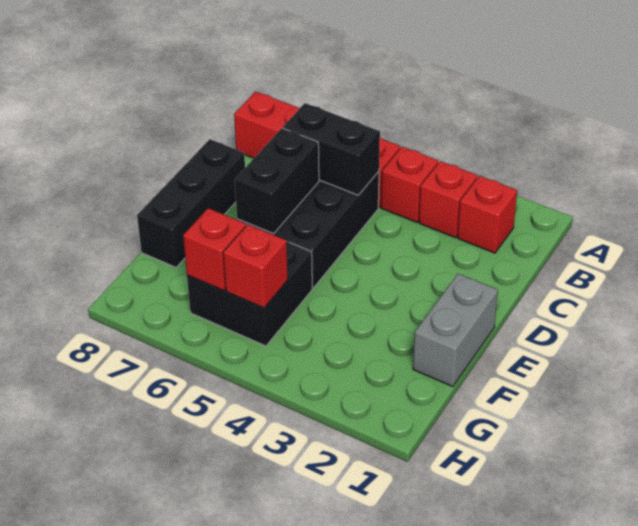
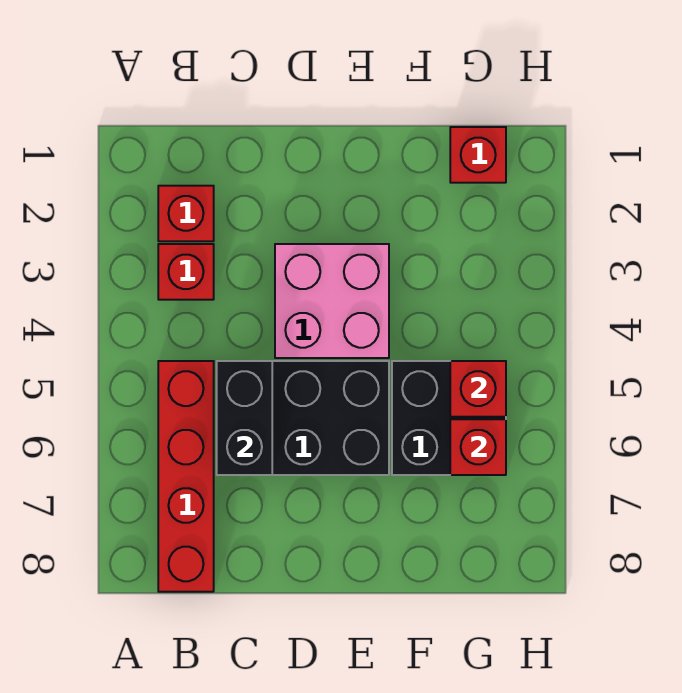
red 1x1 brick [381,147,438,222] -> red 1x1 brick moved to [450,127,506,183]
none -> pink 2x2 brick [275,244,389,358]
black 1x2 brick [235,128,319,234] -> none
black 1x3 brick [137,139,245,267] -> none
grey 1x2 brick [413,274,498,387] -> none

